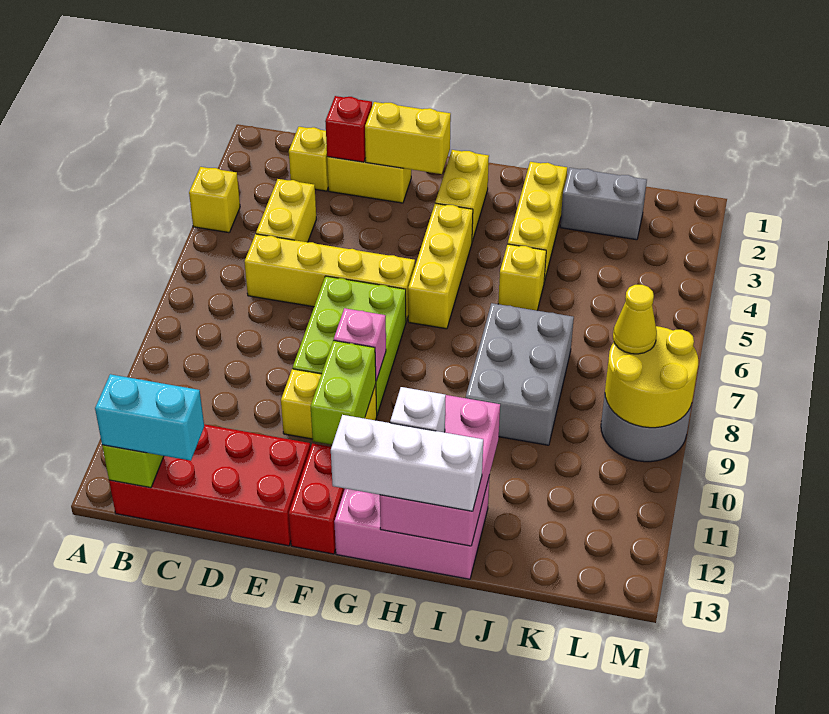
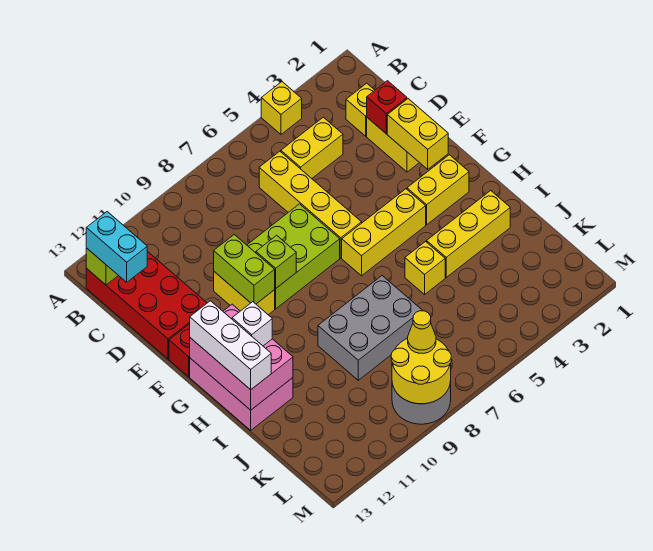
pink 1x1 brick [334,308,386,381] -> lime 1x1 brick [256,235,296,289]
lime 1x2 brick [311,340,376,445] -> lime 1x2 brick turned to [214,235,275,304]
pink 2x3 brick [380,395,500,546] -> pink 2x3 brick turned to [190,304,293,410]
grey 1x2 brick [560,168,647,240] -> none

